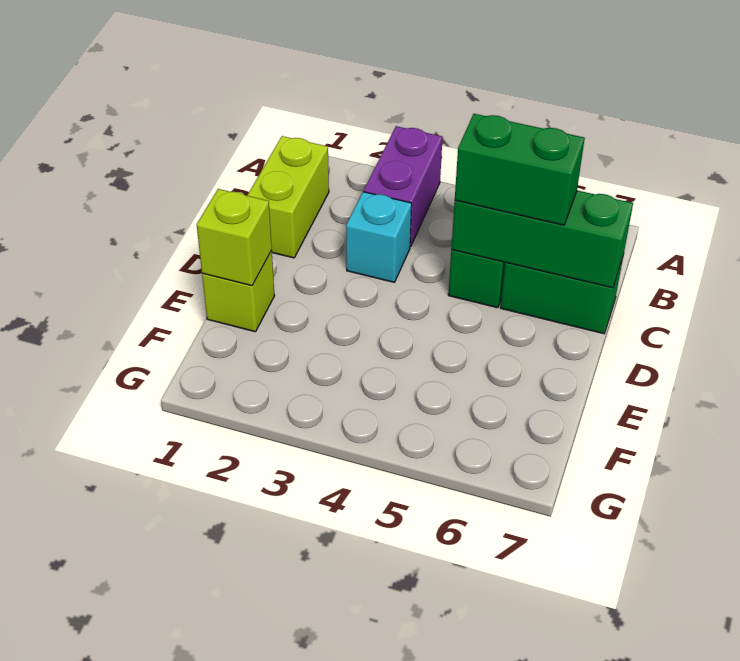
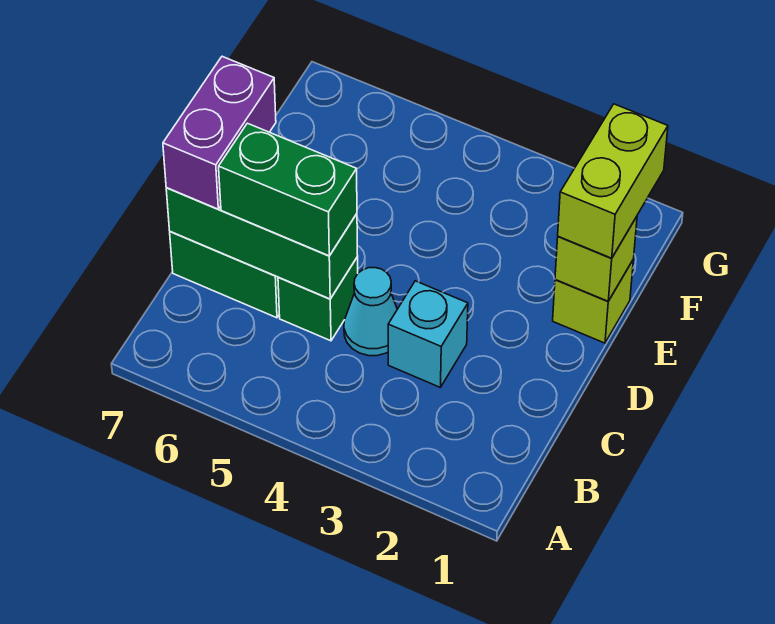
purple 1x2 brick [363,126,443,247] -> purple 1x2 brick moved to [163,56,276,209]
lime 1x2 brick [247,136,329,258] -> lime 1x2 brick moved to [558,104,668,258]
none -> cyan 1x1 cone [344,268,397,356]

